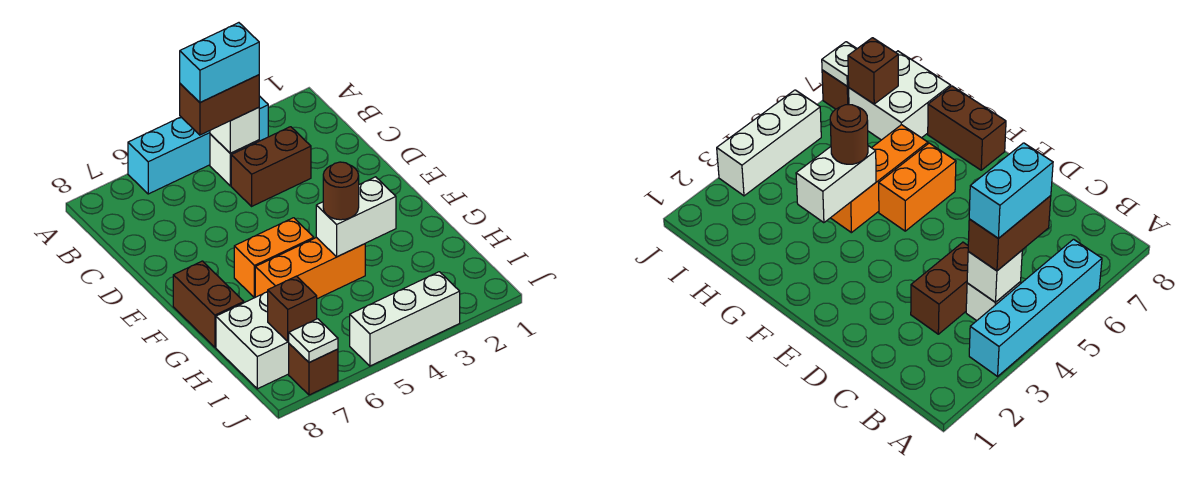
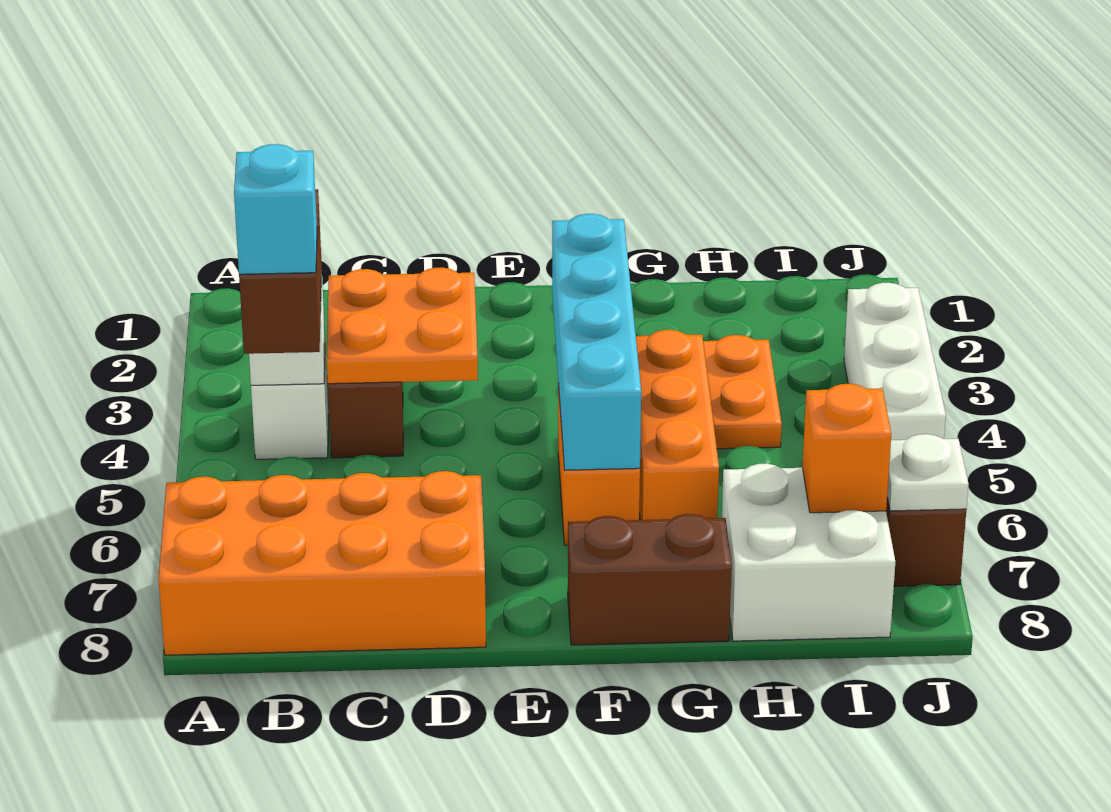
cyan 1x4 brick [128,96,268,194] -> cyan 1x4 brick moved to [552,214,641,470]
none -> orange 2x4 brick [158,471,486,655]
cyan 1x2 brick [180,23,259,103] -> cyan 1x1 brick [234,144,317,274]
none -> orange 2x2 plate [327,267,478,384]
white 1x2 brick [316,177,396,257] -> none
brown 1x1 round brick [323,162,359,220] -> none
none -> orange 1x2 plate [703,335,782,449]
brown 1x1 brick [268,276,317,342] -> orange 1x1 brick [802,384,891,513]

